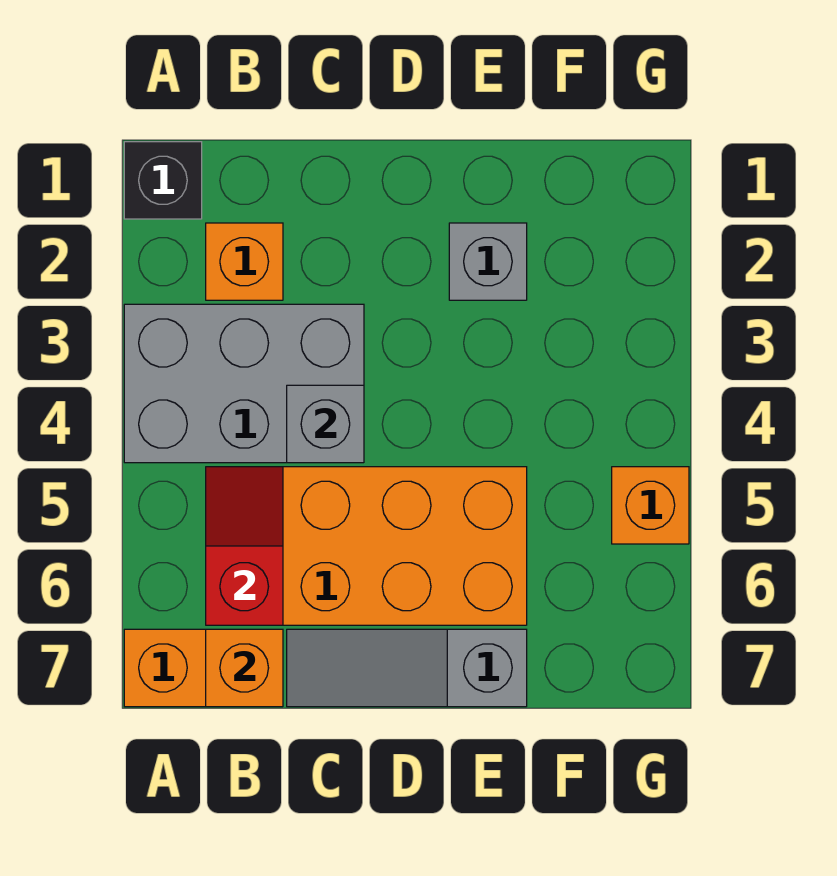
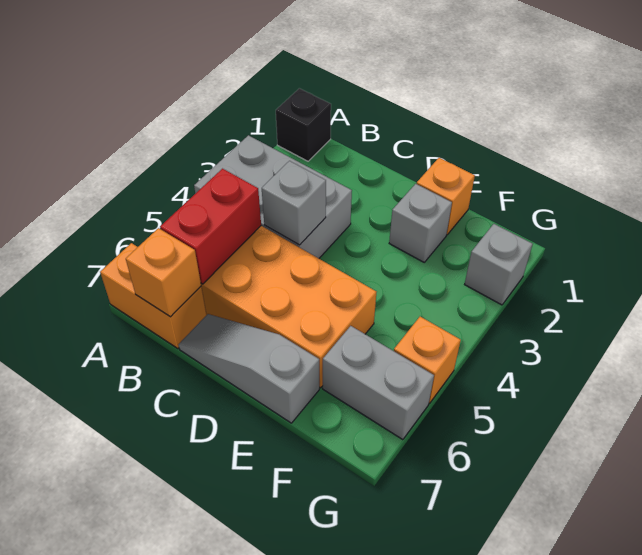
orange 1x1 brick [206,223,283,300] -> orange 1x1 brick moved to [417,158,475,235]
red 1x2 slope [206,467,283,625] -> red 1x2 brick [160,169,261,284]
none -> grey 1x2 brick [323,326,434,440]
none -> grey 1x1 brick [465,224,533,305]

